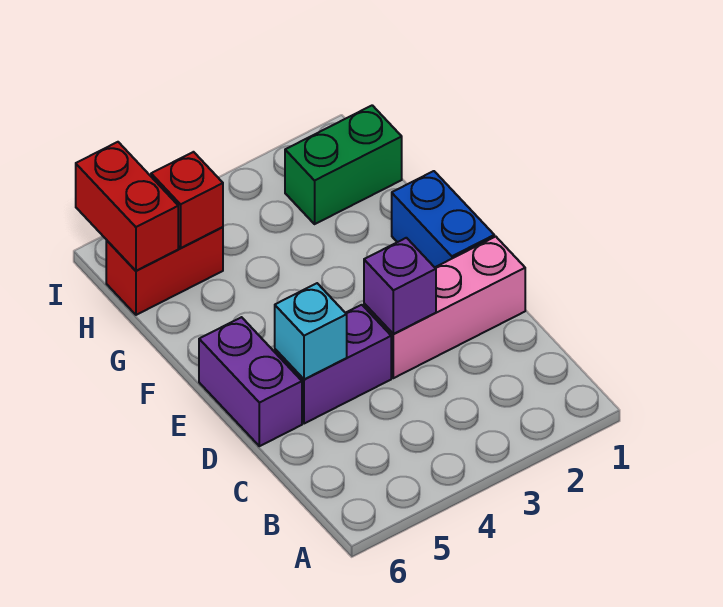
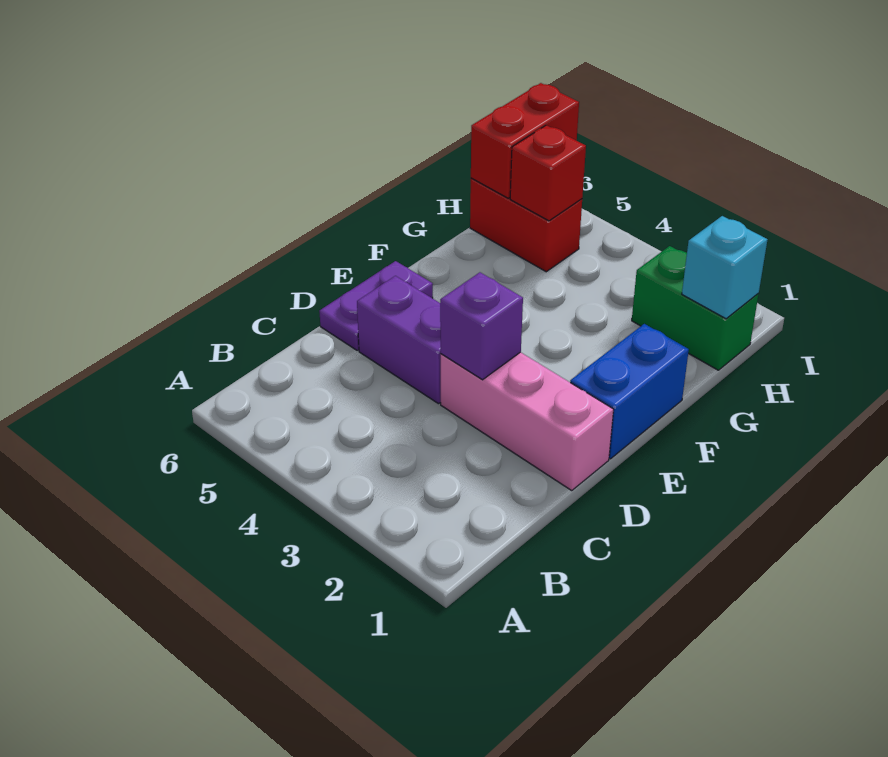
cyan 1x1 brick [275,283,347,379] -> cyan 1x1 brick moved to [682,216,768,319]
purple 1x2 brick [199,317,302,446] -> purple 1x2 plate [319,261,433,350]

